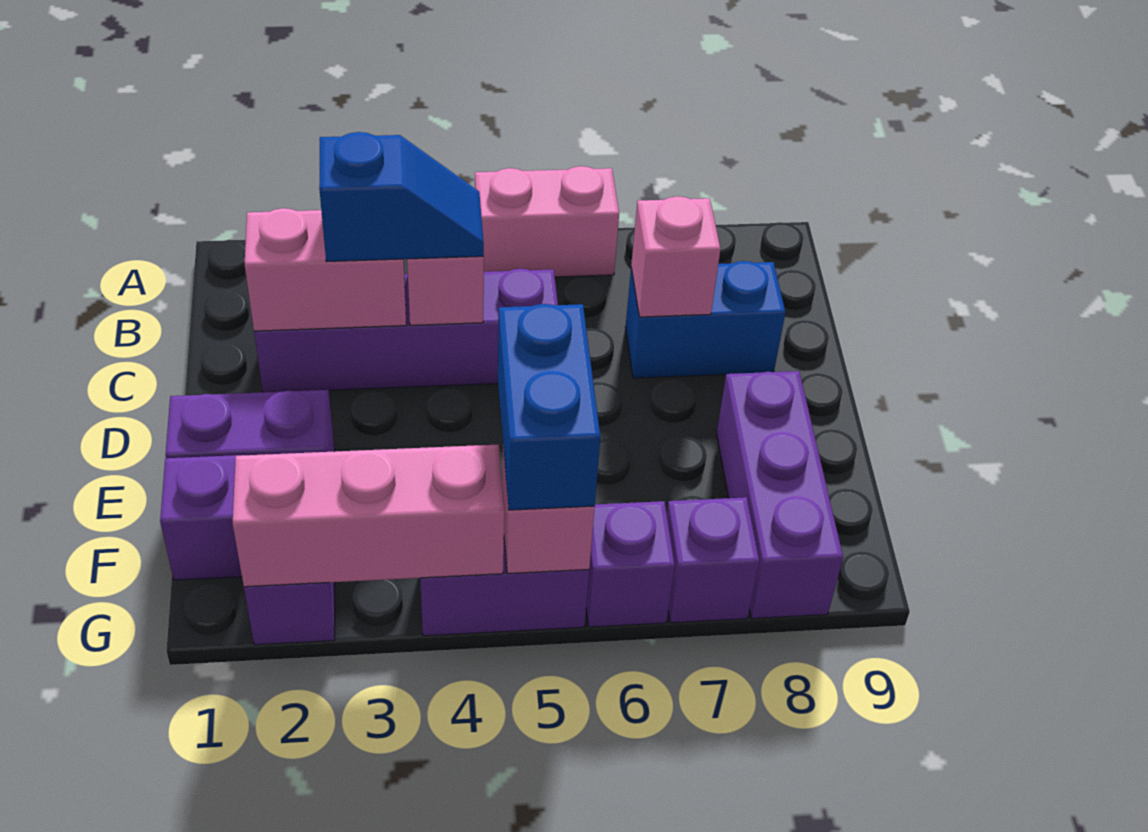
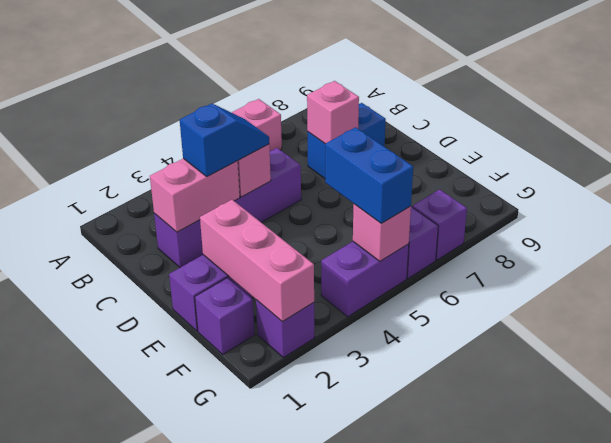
purple 1x3 brick [717,371,843,618] -> none
pink 1x3 brick [233,444,504,587] -> pink 1x3 brick turned to [200,200,314,322]

